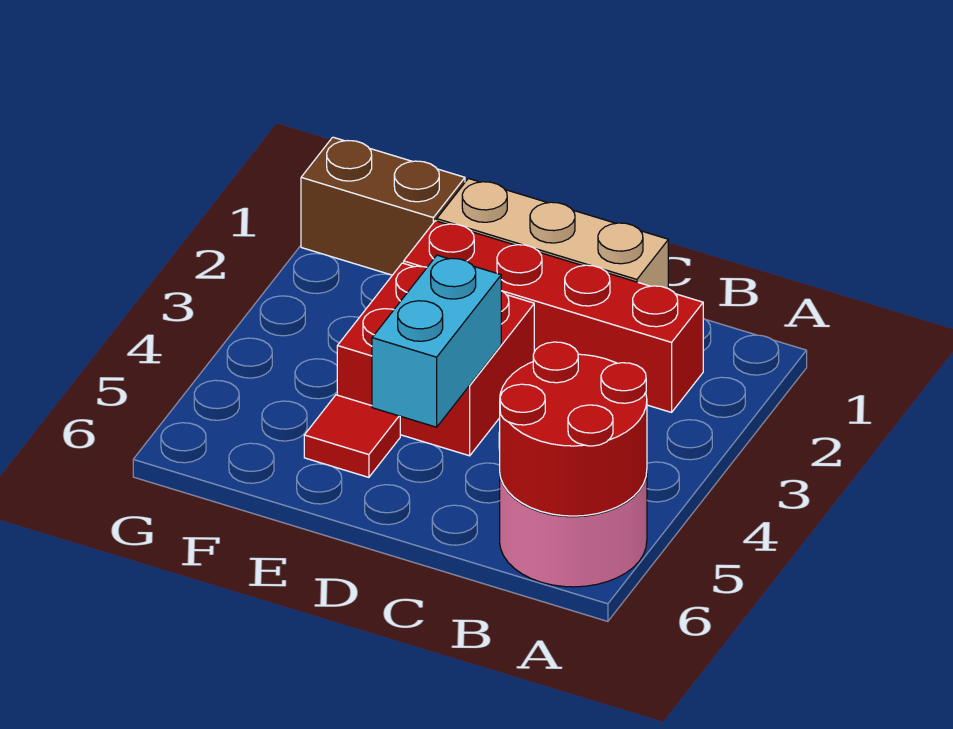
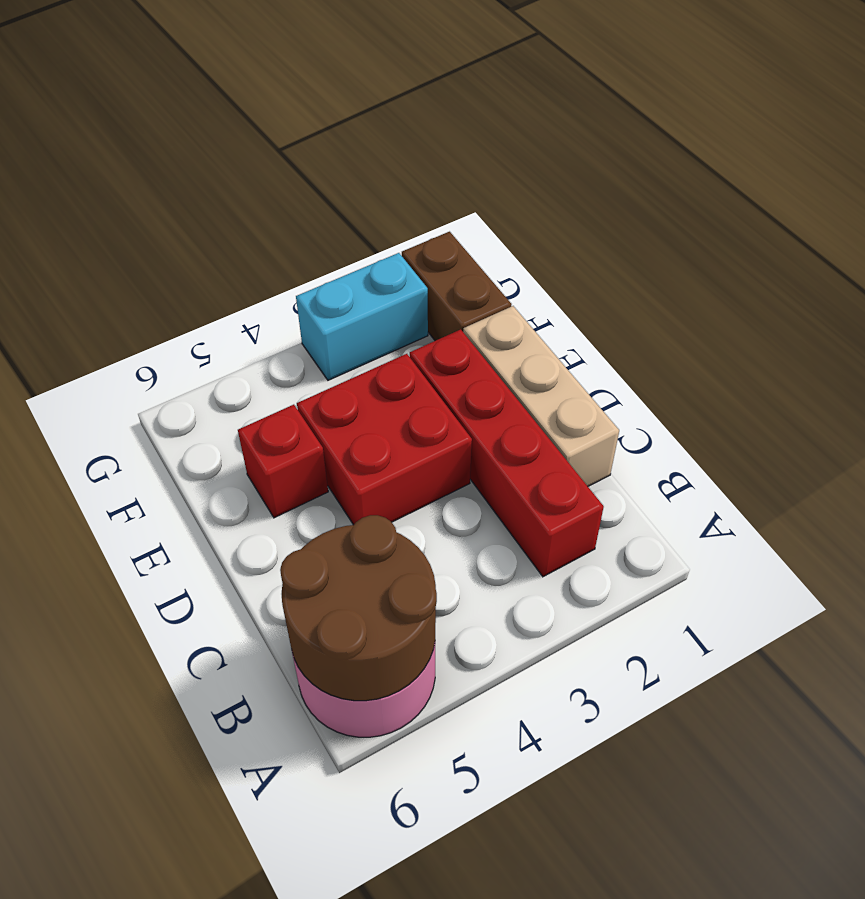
red 2x2 round brick [500,342,647,516] -> brown 2x2 round brick [280,515,437,701]
cyan 1x2 brick [372,255,501,427] -> cyan 1x2 brick moved to [296,253,428,380]
red 1x1 tile [304,395,400,477] -> red 1x1 brick [238,405,328,518]

